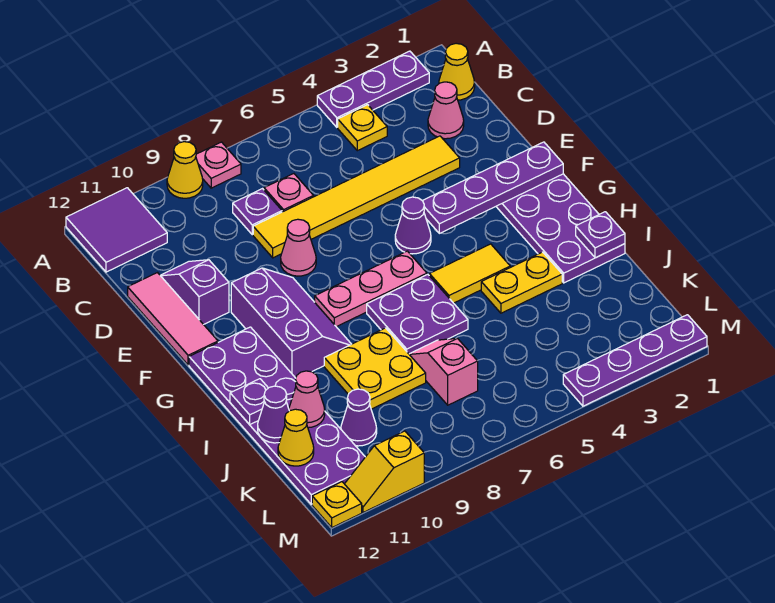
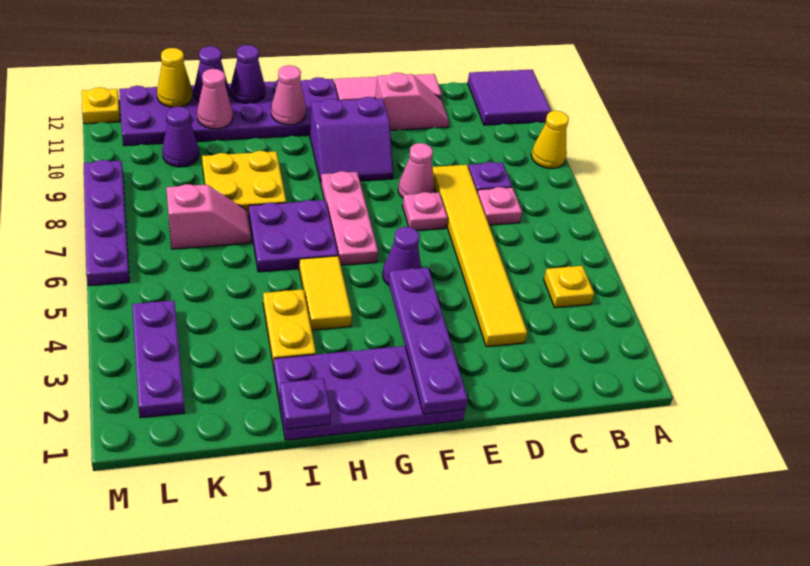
purple 1x3 plate [317,51,429,127] -> purple 1x3 plate moved to [132,300,185,418]
pink 1x1 plate [196,142,241,188] -> pink 1x1 plate moved to [402,192,448,231]
yellow 1x1 cone [439,43,475,100] -> none
pink 1x1 cone [428,82,464,139] -> pink 1x1 cone moved to [271,65,306,125]
purple 1x2 slope [160,260,229,324] -> pink 1x2 slope [375,73,449,130]
purple 2x3 slope [231,268,351,378] -> purple 2x2 slope [310,97,394,183]
purple 1x1 plate [230,379,268,425] -> purple 1x1 cone [231,45,265,104]
purple 1x4 plate [563,315,707,406] -> purple 1x4 plate moved to [84,160,129,286]
yellow 1x2 slope [345,431,424,512] -> none

